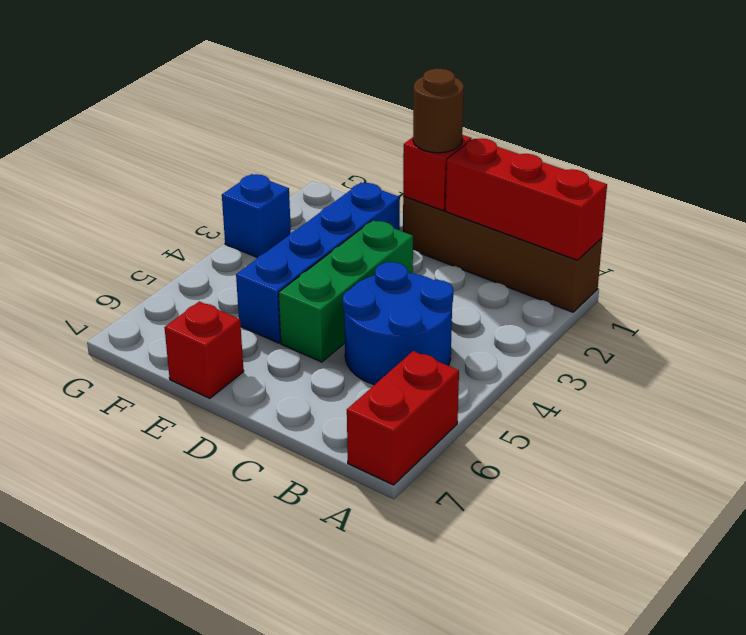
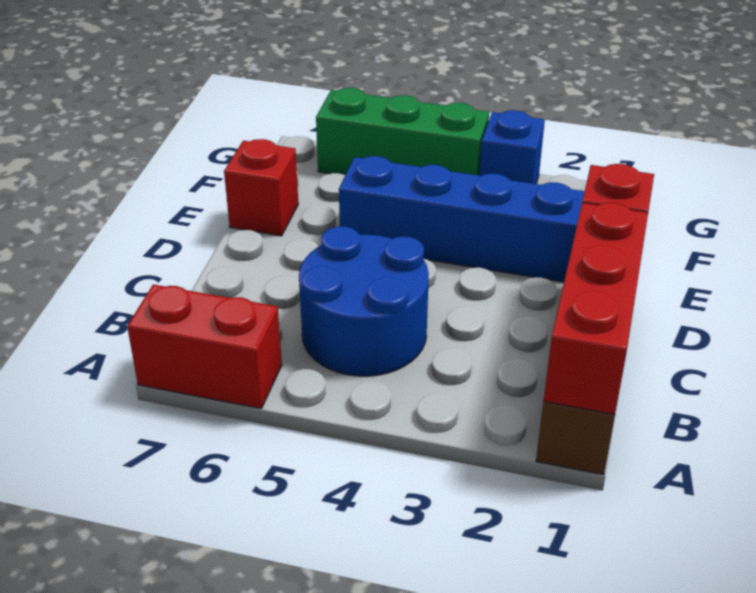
brown 1x1 round brick [413,69,464,153] -> none
green 1x3 brick [279,220,413,362] -> green 1x3 brick moved to [316,88,489,176]

